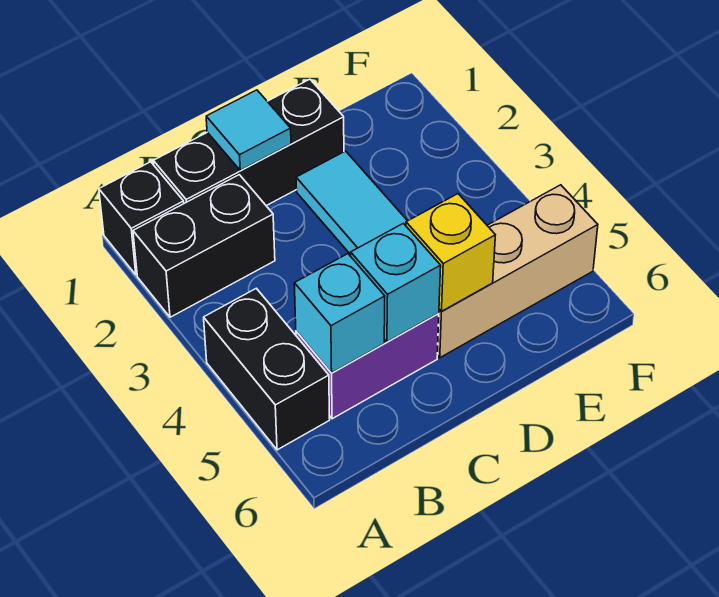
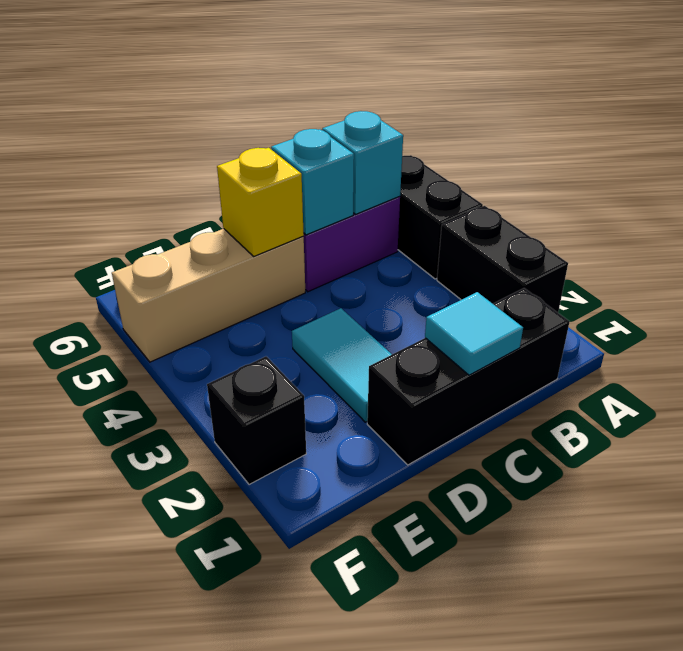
black 1x1 brick [99,162,184,275] -> black 1x1 brick moved to [207,356,306,485]
black 1x2 brick [133,175,275,317] -> black 1x2 brick turned to [437,206,568,312]

